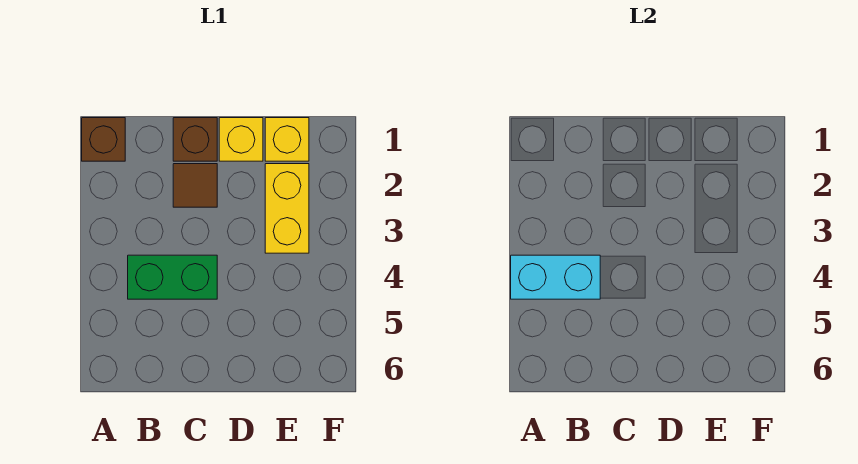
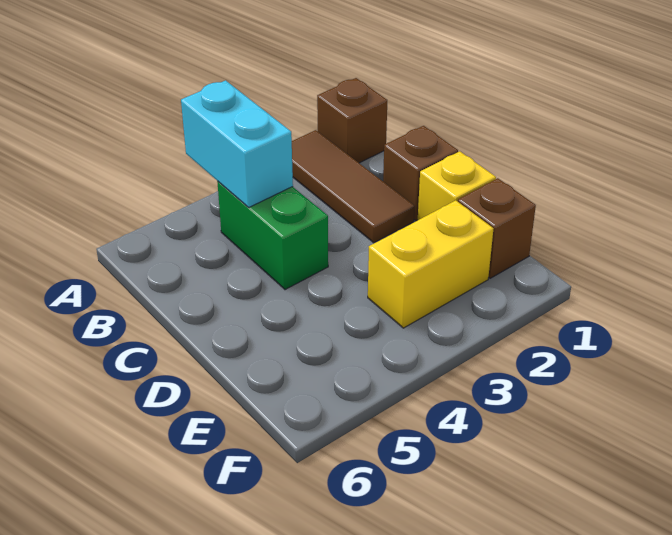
brown 1x1 tile [173,164,217,207] -> brown 1x3 tile [292,130,415,243]
yellow 1x1 brick [265,118,309,161] -> brown 1x1 brick [458,178,536,278]

